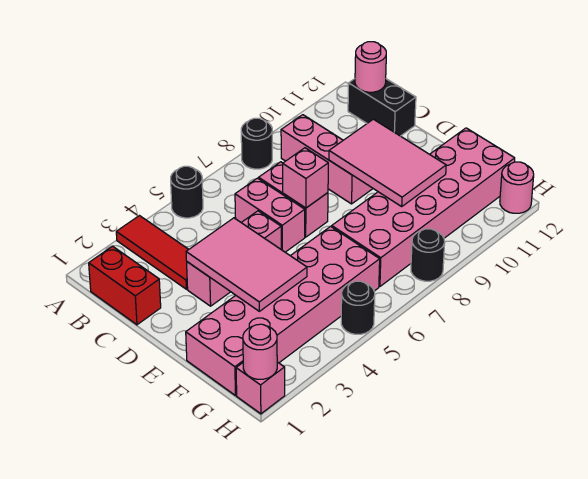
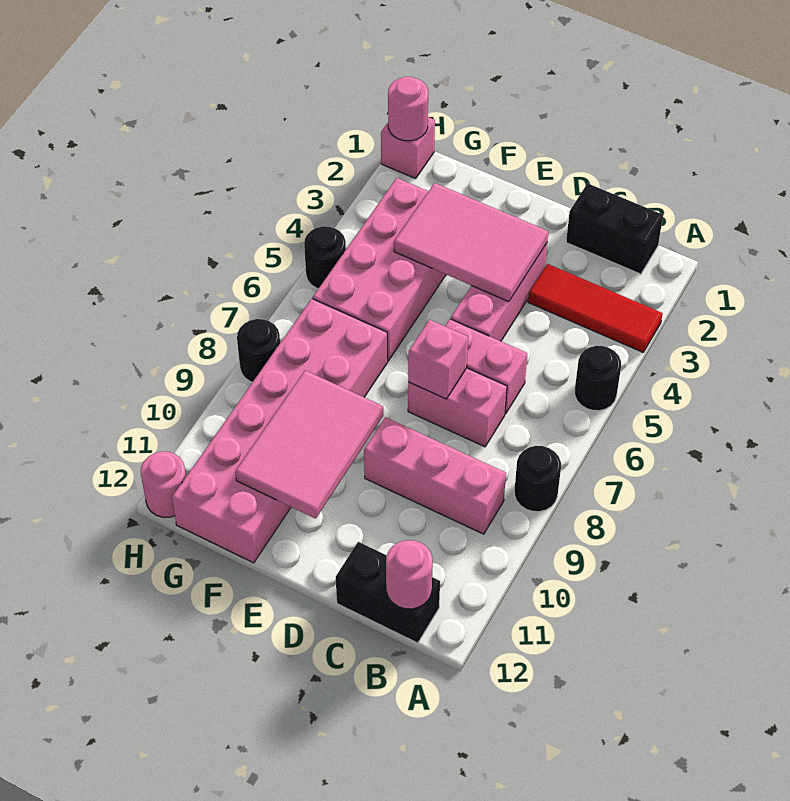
red 1x2 brick [89,246,161,325] -> black 1x2 brick [566,183,663,274]
pink 2x3 tile [329,119,446,206] -> pink 2x3 tile turned to [235,371,383,518]
pink 2x6 brick [186,226,380,396] -> pink 2x4 brick [313,178,446,361]

